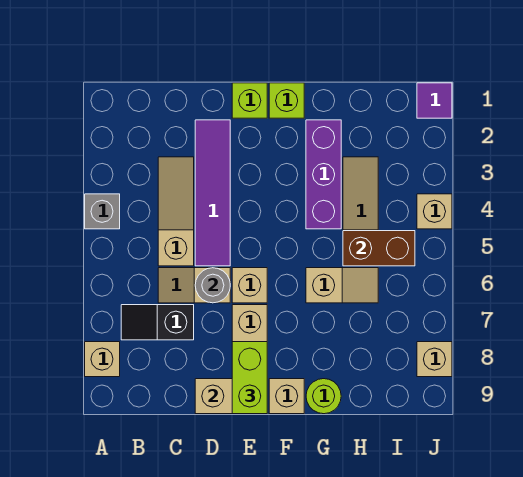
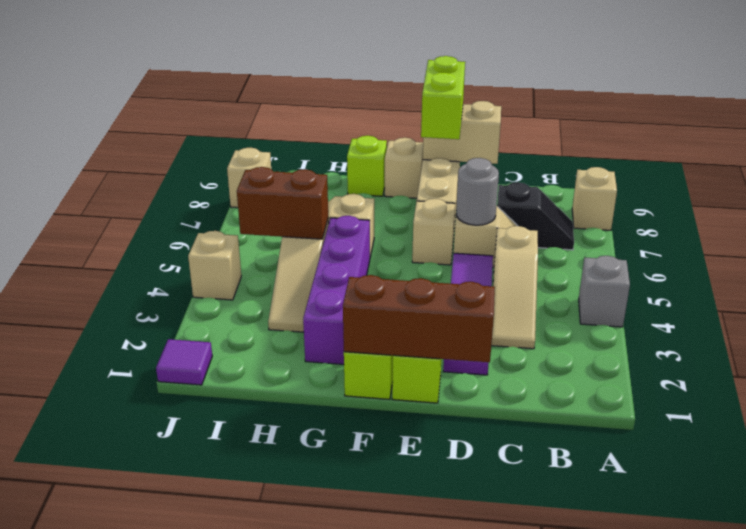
none -> brown 1x3 brick [343,275,495,362]
purple 1x3 brick [306,120,341,229] -> purple 1x4 brick [303,216,370,364]
lime 1x1 round brick [306,379,341,414] -> lime 1x1 brick [347,136,387,196]

